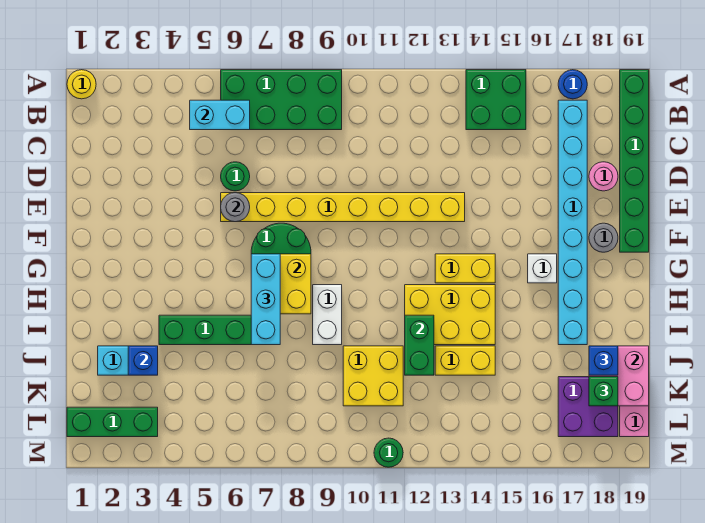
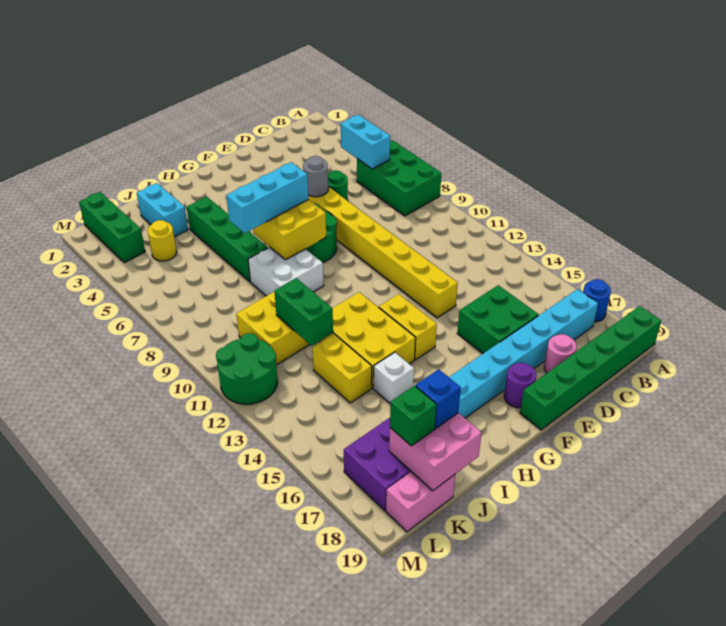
yellow 1x1 round brick [67,70,96,99] -> yellow 1x1 round brick moved to [148,220,177,261]
green 2x4 brick [221,70,342,130] -> green 2x3 brick [357,140,441,216]
green 2x2 brick [466,70,526,130] -> green 2x2 brick moved to [457,285,539,353]
grey 1x1 round brick [589,223,618,252] -> purple 1x1 round brick [504,363,536,408]
white 1x1 brick [528,254,557,283] -> white 1x1 brick moved to [373,352,414,404]
white 1x2 brick [313,285,342,345] -> white 2x2 brick [248,247,324,296]
green 1x2 brick [405,315,434,375] -> green 1x2 brick turned to [274,278,333,346]
blue 1x1 brick [128,346,158,375] -> none
green 1x1 round brick [374,438,403,467] -> green 2x2 round brick [216,333,278,404]

